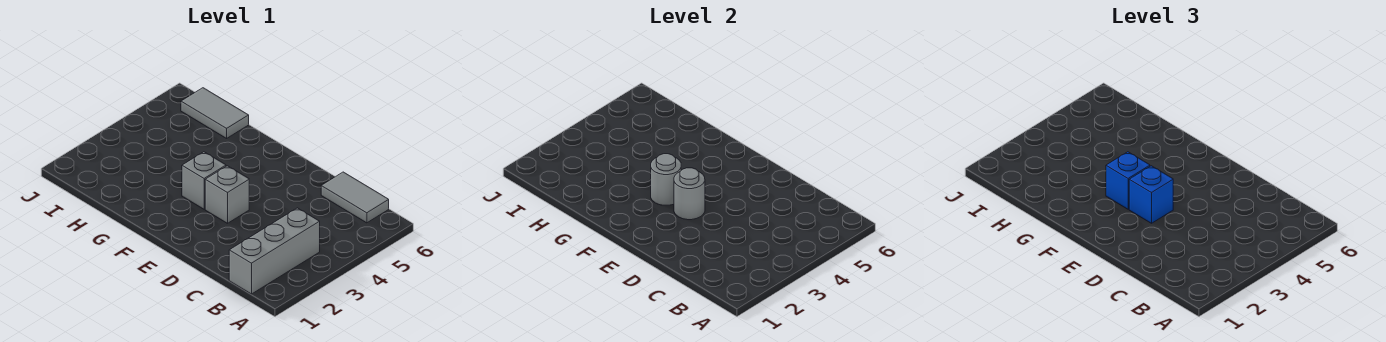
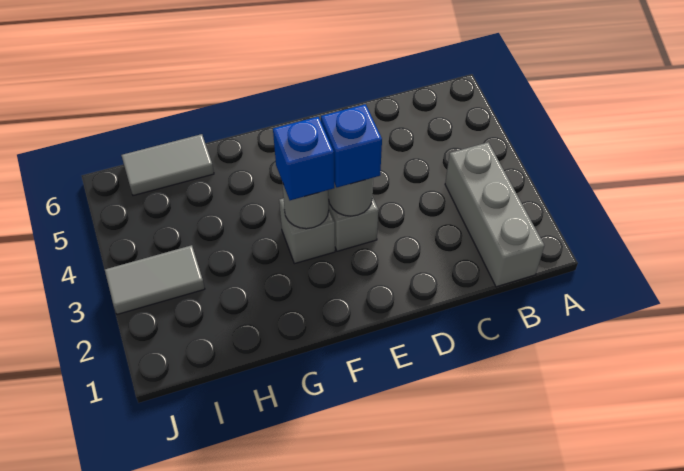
grey 1x2 tile [321,172,389,223] -> grey 1x2 tile moved to [105,245,205,314]

